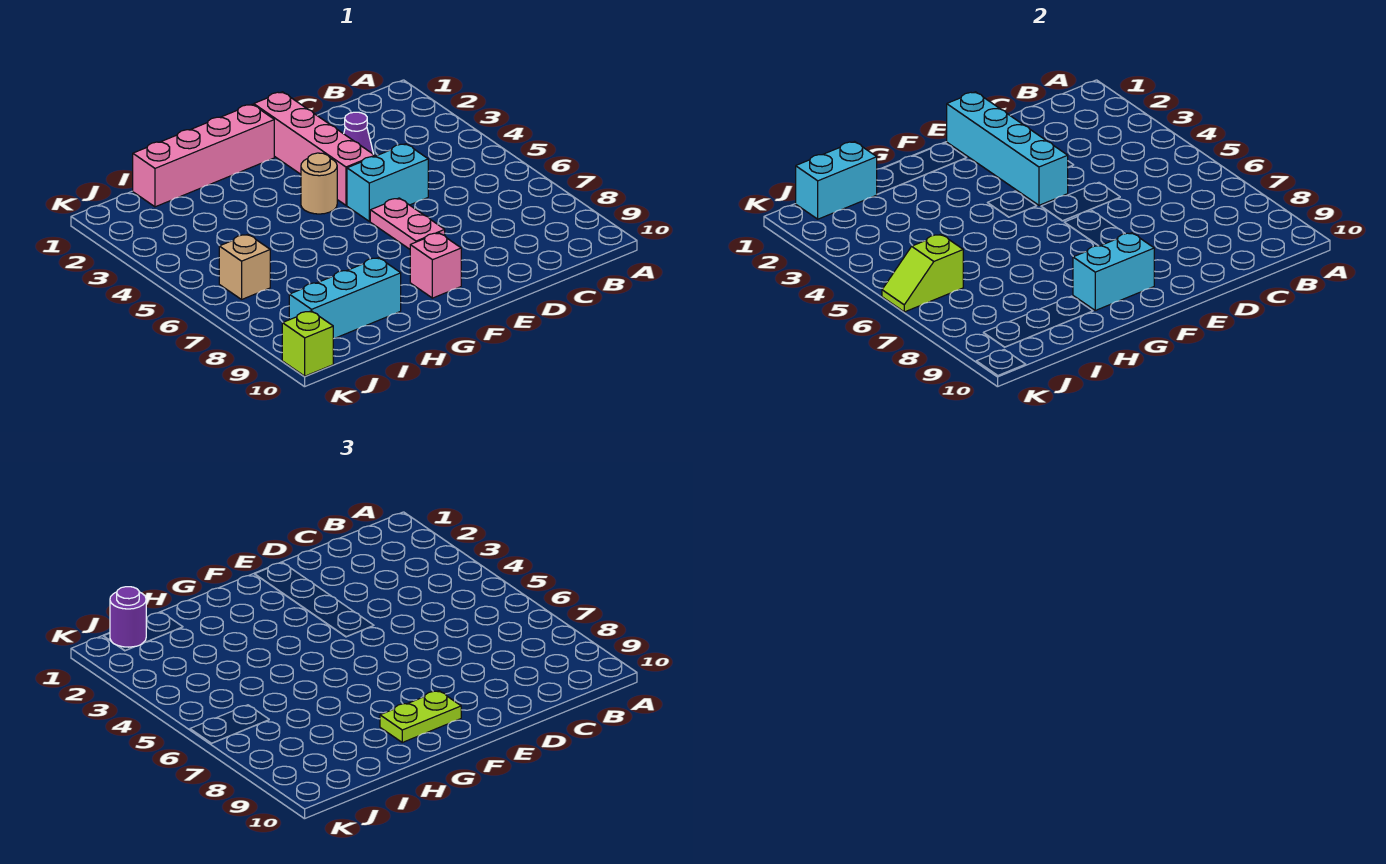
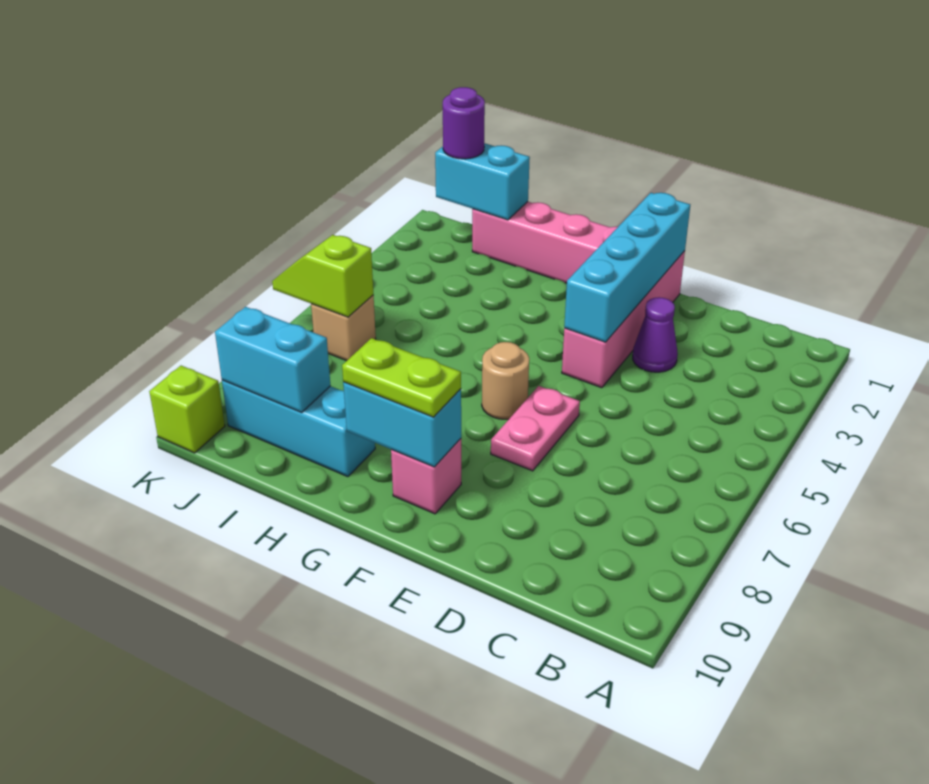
cyan 1x2 brick [347,144,428,221] -> cyan 1x2 brick moved to [215,307,331,413]
tan 1x1 round brick [301,153,337,214] -> tan 1x1 round brick moved to [482,342,529,419]

